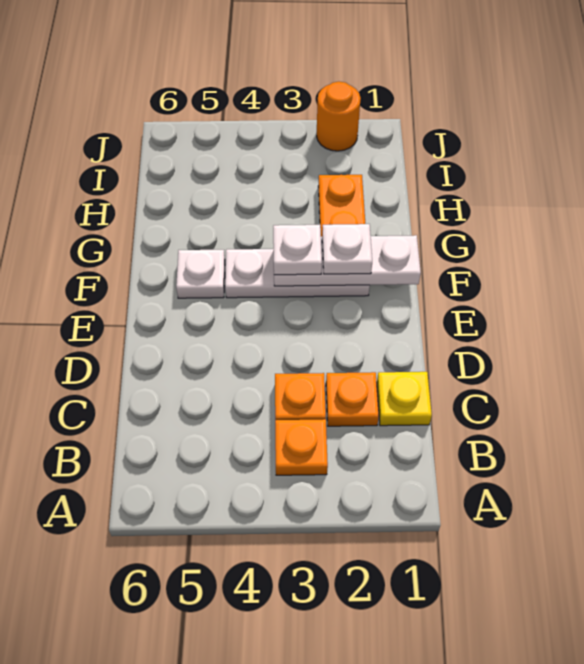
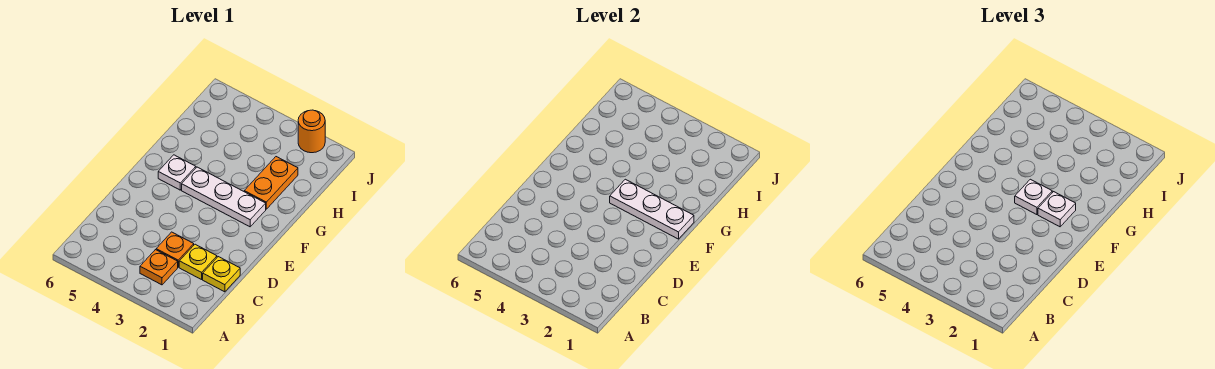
orange 1x1 plate [326,372,379,426] -> yellow 1x1 plate [179,244,217,280]

